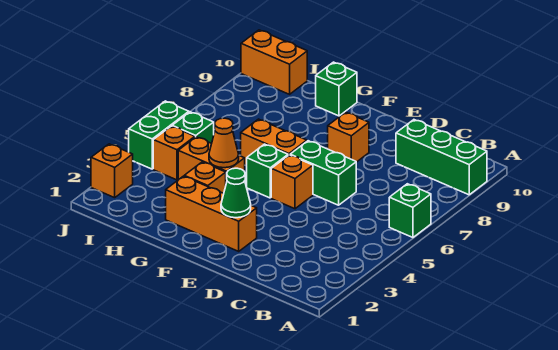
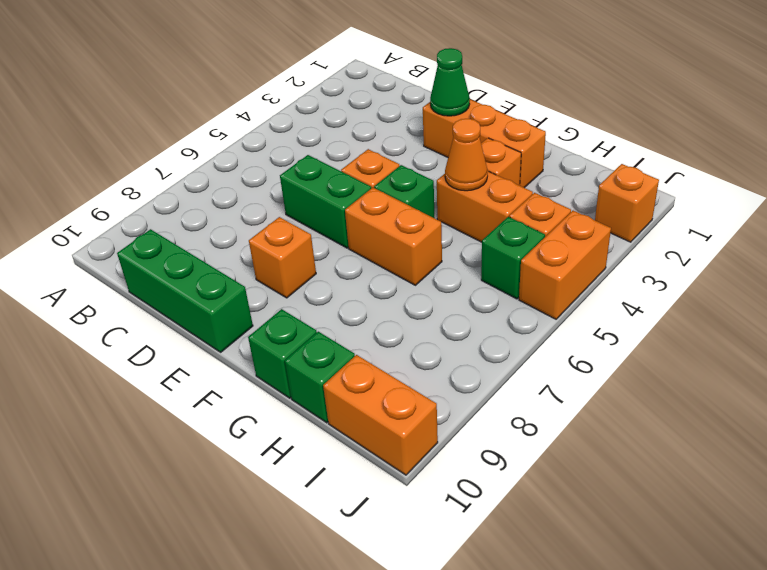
green 1x1 brick [389,184,431,238] -> green 1x1 brick moved to [285,332,355,423]
green 1x3 brick [396,120,487,195] -> green 1x3 brick moved to [117,229,253,352]
green 1x2 brick [129,101,189,169] -> orange 1x2 brick [519,211,611,319]

